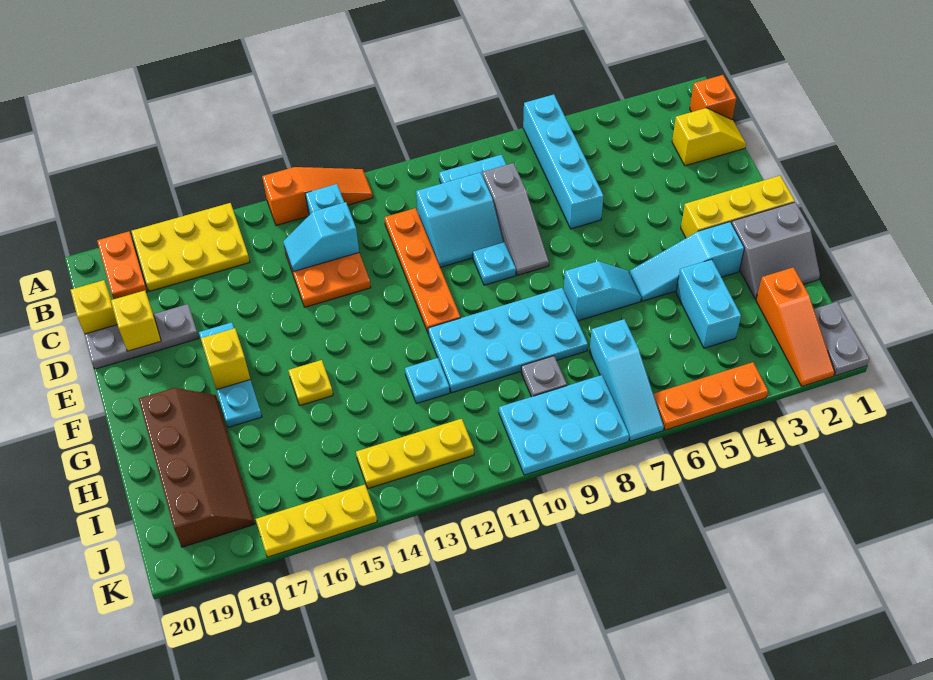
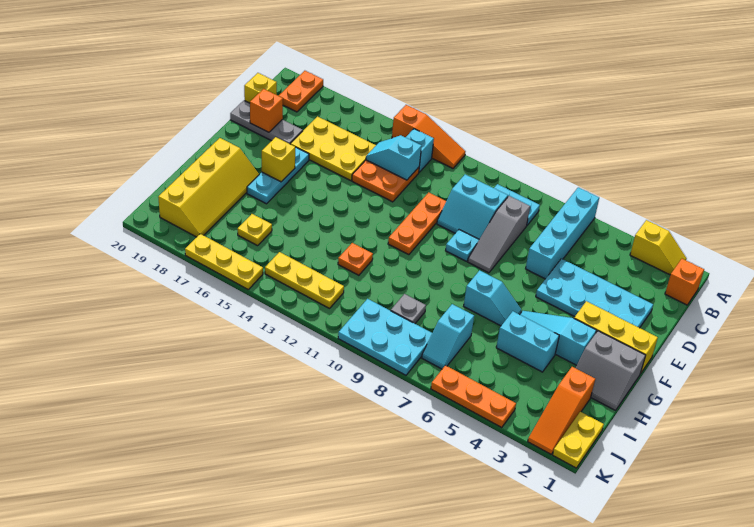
yellow 2x3 plate [131,203,250,292] -> yellow 2x3 plate moved to [291,117,376,180]
yellow 1x2 slope [672,108,746,166] -> yellow 1x2 slope moved to [630,220,687,275]
orange 1x4 plate [384,208,460,334] -> orange 1x3 plate [388,193,446,255]
yellow 1x1 brick [111,291,161,351] -> orange 1x1 brick [250,89,283,132]
cyan 2x4 plate [428,288,588,393] -> cyan 2x4 plate moved to [536,259,653,328]
yellow 1x1 plate [288,360,333,405] -> yellow 1x1 plate moved to [238,214,272,246]
brown 2x4 slope [139,388,255,547] -> yellow 2x4 slope [158,138,259,237]
cyan 1x2 brick [676,259,741,348] -> cyan 1x2 brick turned to [496,311,559,372]
cyan 1x1 plate [405,358,450,404] -> orange 1x1 plate [338,243,373,275]
cyan 1x3 slope [590,319,664,441] -> cyan 1x2 slope [422,304,474,369]
grey 1x2 plate [814,302,869,376] -> yellow 1x2 plate [553,412,604,468]

